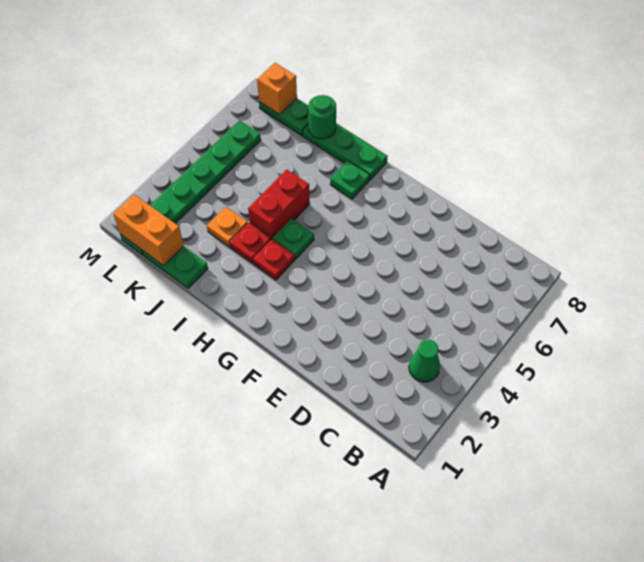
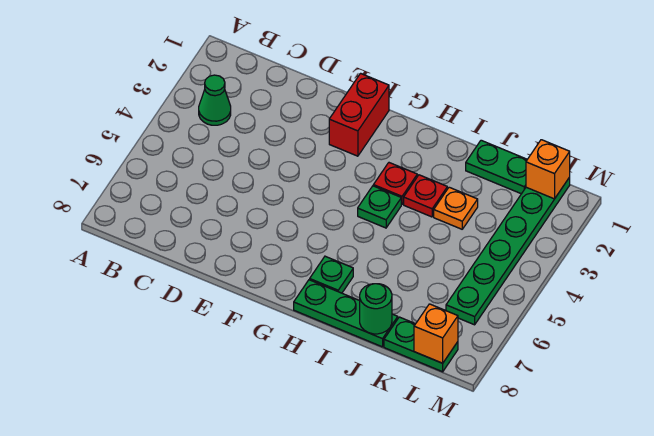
red 1x2 brick [248,169,310,239] -> red 1x2 brick moved to [329,73,389,156]
orange 1x2 brick [113,194,184,266] -> orange 1x1 brick [526,140,570,199]

